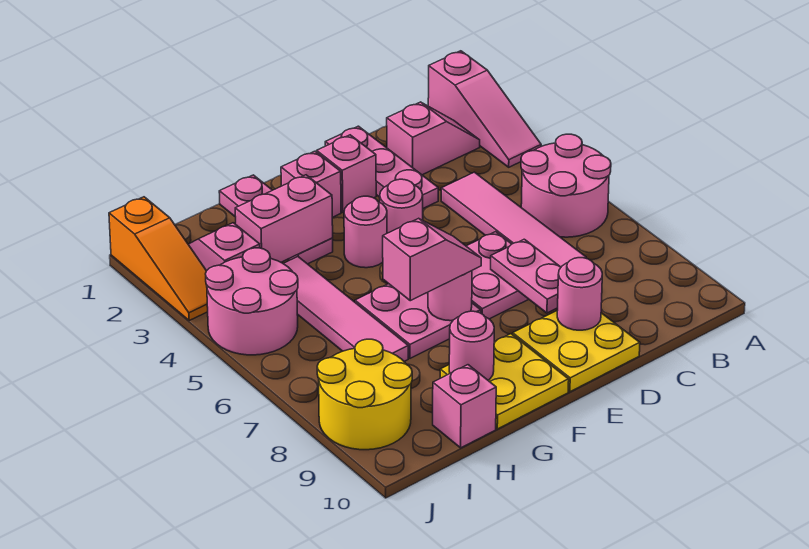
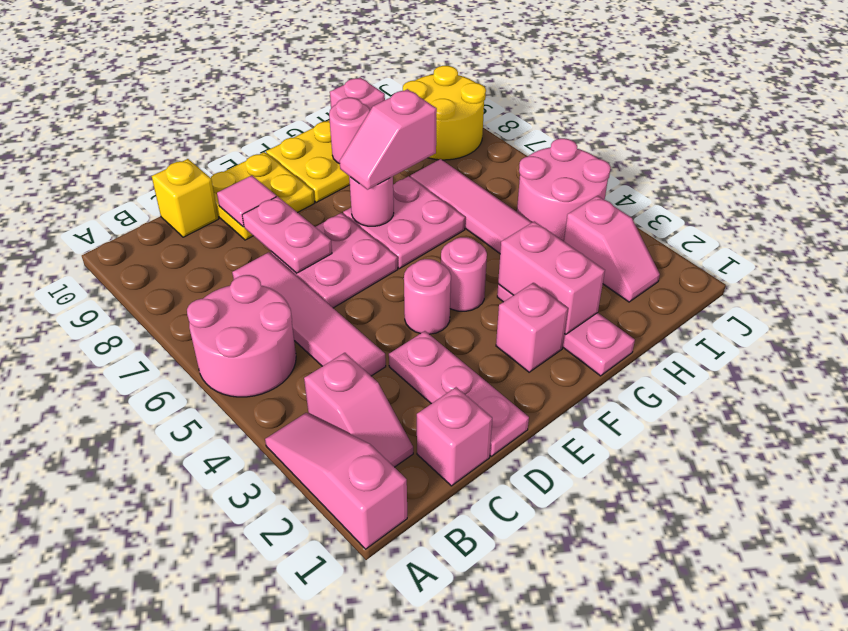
pink 1x2 slope [387,102,480,175] -> pink 1x2 slope turned to [304,353,413,467]
none -> yellow 1x1 brick [152,159,219,237]
pink 1x1 round brick [557,258,602,330] -> pink 1x1 tile [217,175,277,227]
pink 1x1 brick [317,135,376,212] -> pink 1x1 brick moved to [417,387,492,486]
pink 1x2 brick [235,175,333,262] -> pink 1x2 brick turned to [498,221,605,334]
orange 1x3 slope [109,197,208,321] -> none

